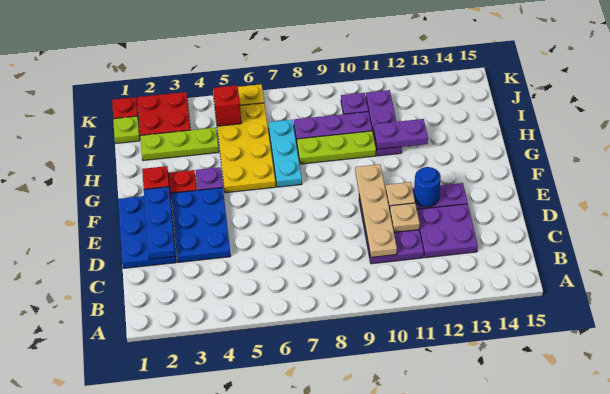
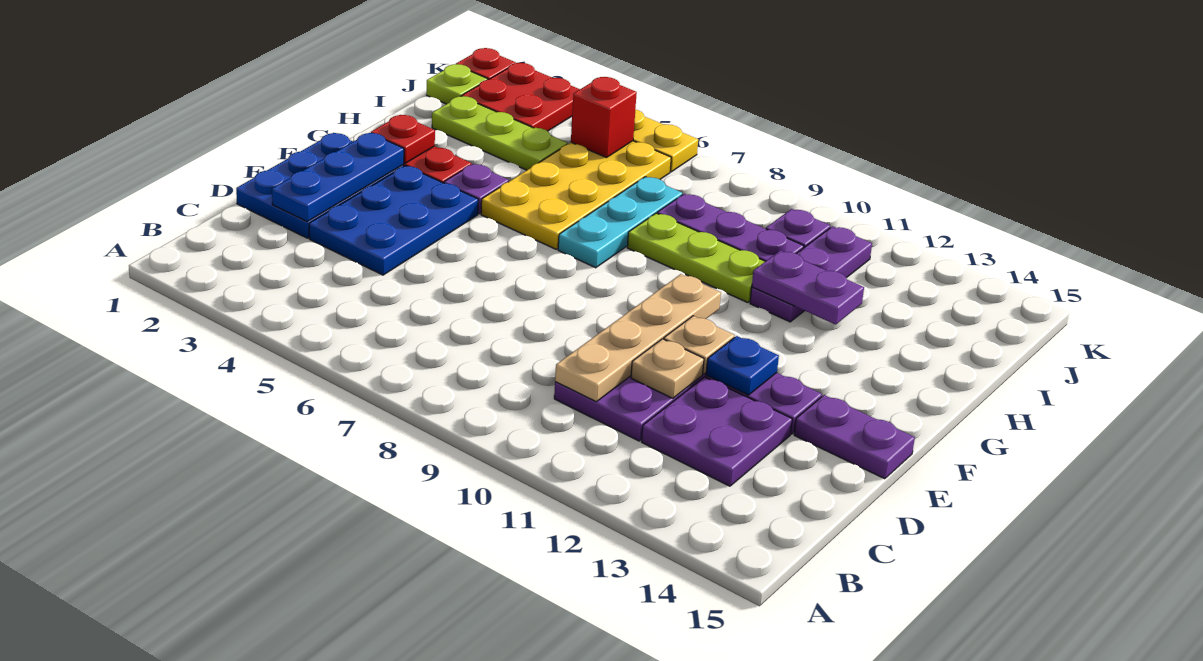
blue 1x1 round brick [414,167,441,207] -> blue 1x1 plate [706,336,779,395]
none -> purple 1x2 plate [794,395,915,479]

